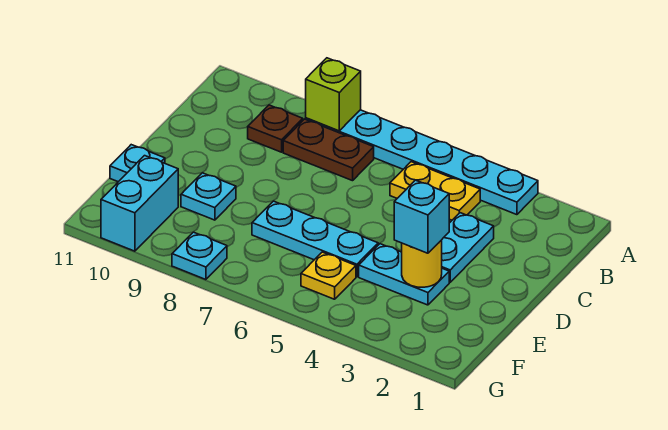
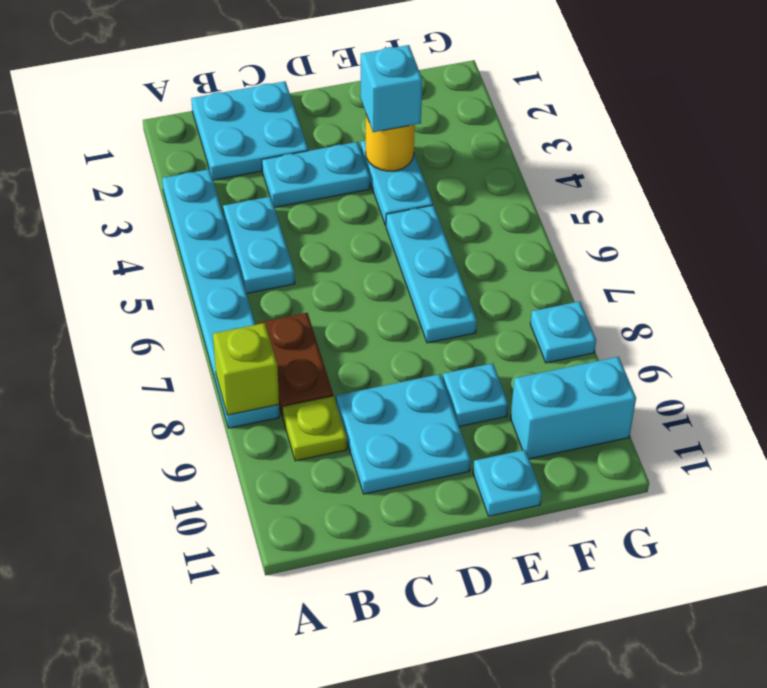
none -> cyan 2x2 plate [191,81,308,180]
yellow 1x2 plate [390,162,480,220] -> cyan 1x2 plate [223,197,295,294]
brown 1x1 plate [248,105,303,152] -> lime 1x1 plate [282,396,347,461]
none -> cyan 2x2 plate [336,374,471,494]
yellow 1x1 plate [301,252,356,299] -> none

